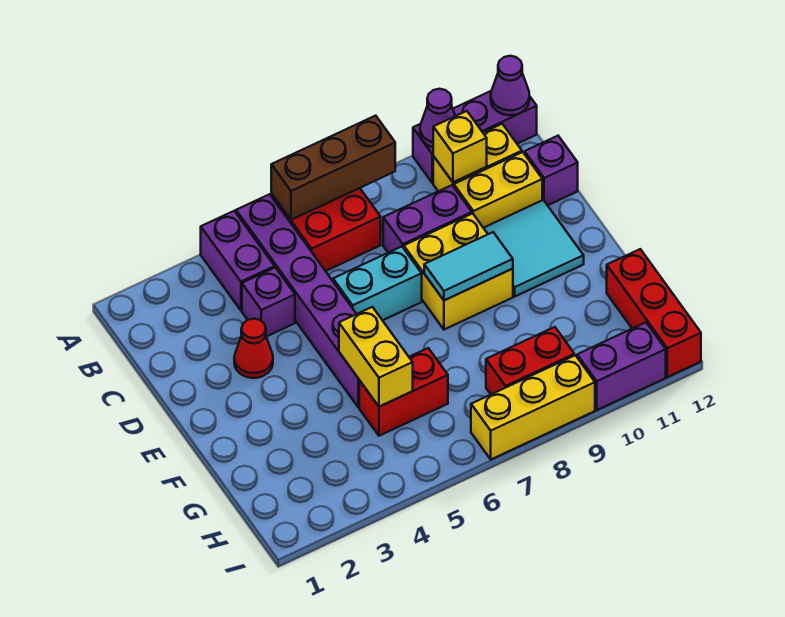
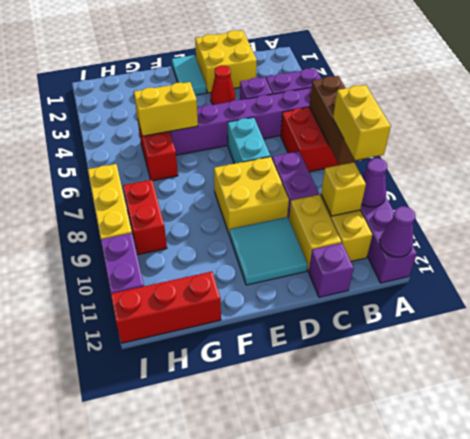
none -> yellow 1x2 brick [333,85,391,160]
none -> yellow 2x2 brick [195,30,257,93]
cyan 1x2 tile [424,232,513,300] -> cyan 1x2 tile moved to [172,55,207,95]

